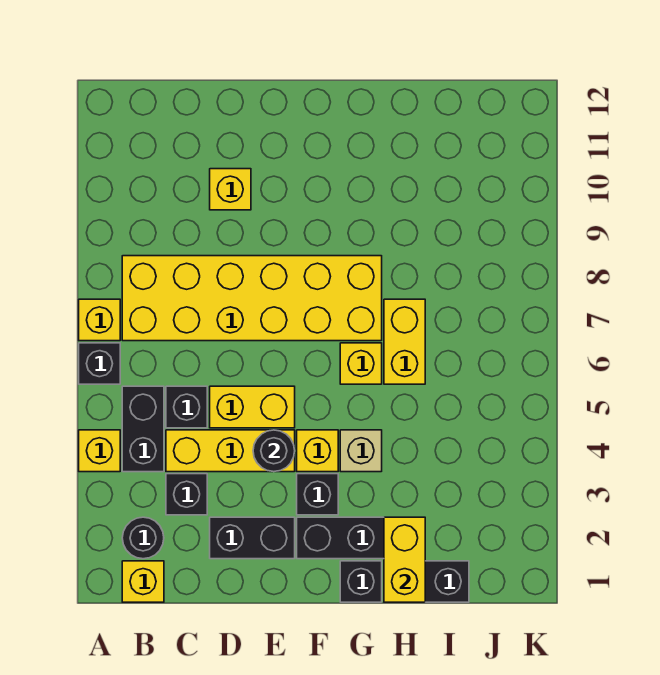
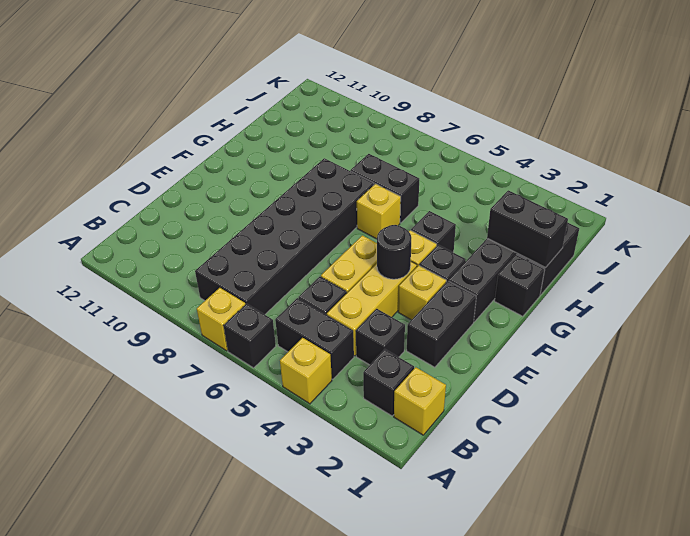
black 1x1 round brick [122,517,164,559] -> black 1x1 brick [363,349,414,416]
yellow 2x6 brick [122,256,382,341] -> black 2x6 brick [195,158,374,315]
yellow 1x1 brick [210,169,251,210] -> yellow 1x1 brick moved to [398,265,446,320]
tan 1x1 brick [340,430,382,472] -> black 1x1 brick [411,211,456,252]
yellow 1x2 brick [384,517,425,602] -> black 1x2 brick [487,190,568,268]
yellow 1x2 brick [384,299,425,384] -> black 1x2 brick [350,154,419,223]

